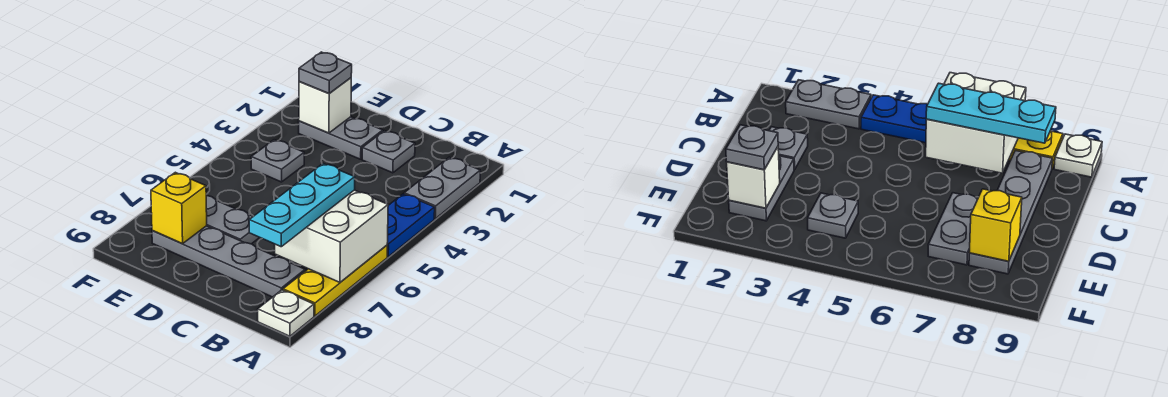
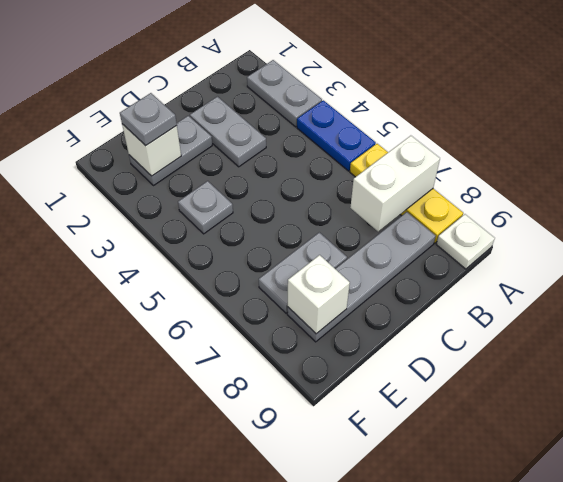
white 2x2 brick [275,190,388,282] -> white 1x2 brick [350,136,440,232]
cyan 1x3 plate [249,164,355,247] -> none
grey 1x1 plate [362,131,415,173] -> grey 1x2 plate [190,97,266,167]
yellow 1x1 brick [151,172,207,244] -> white 1x1 brick [288,255,350,334]

